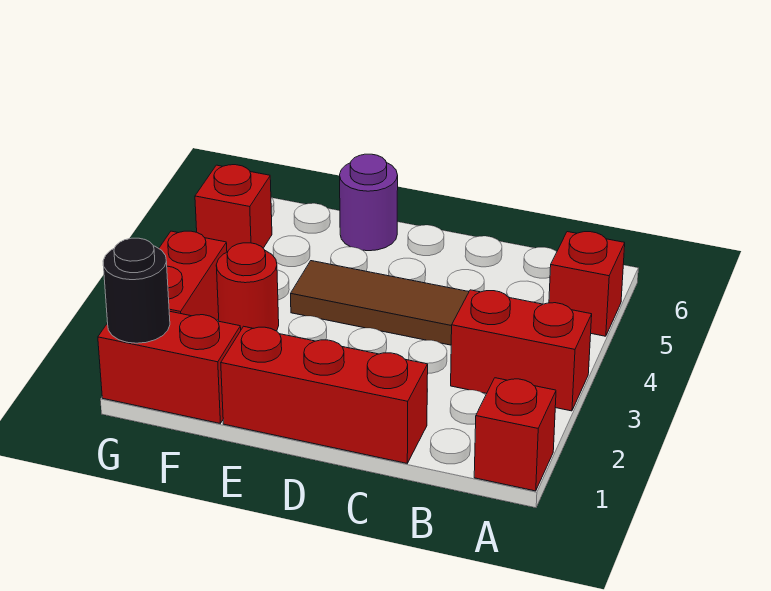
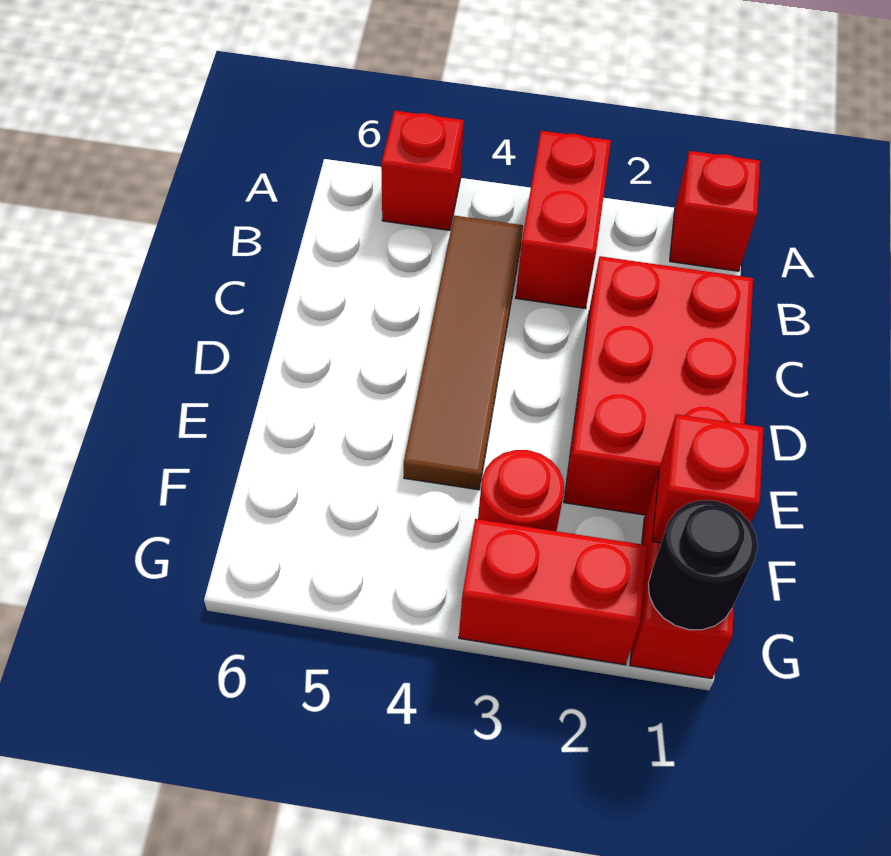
red 1x3 brick [221,326,428,463] -> red 2x3 brick [564,256,753,515]
purple 1x1 round brick [340,154,398,251] -> none
red 1x1 brick [195,165,272,252] -> red 1x1 brick moved to [652,414,764,543]

